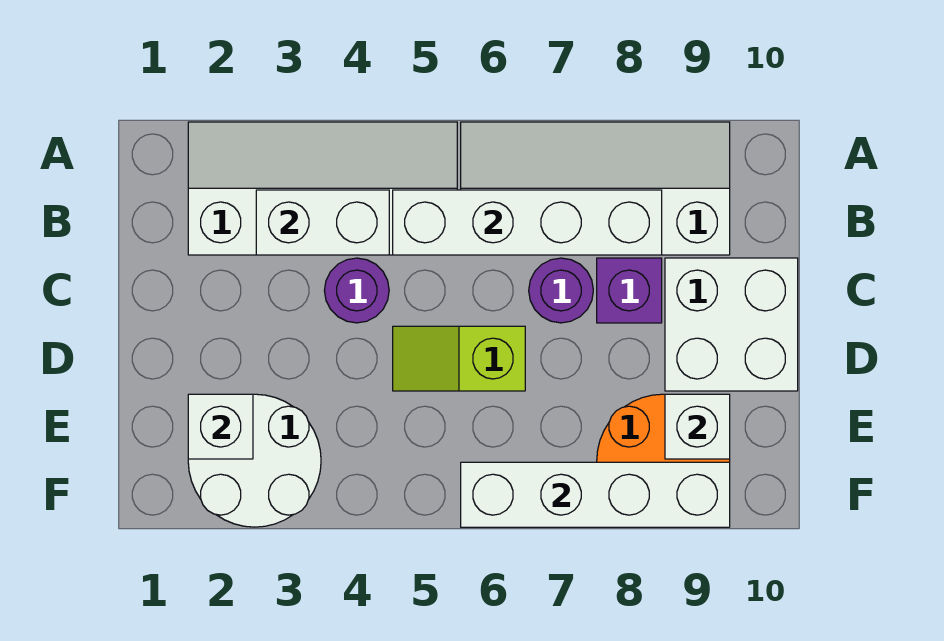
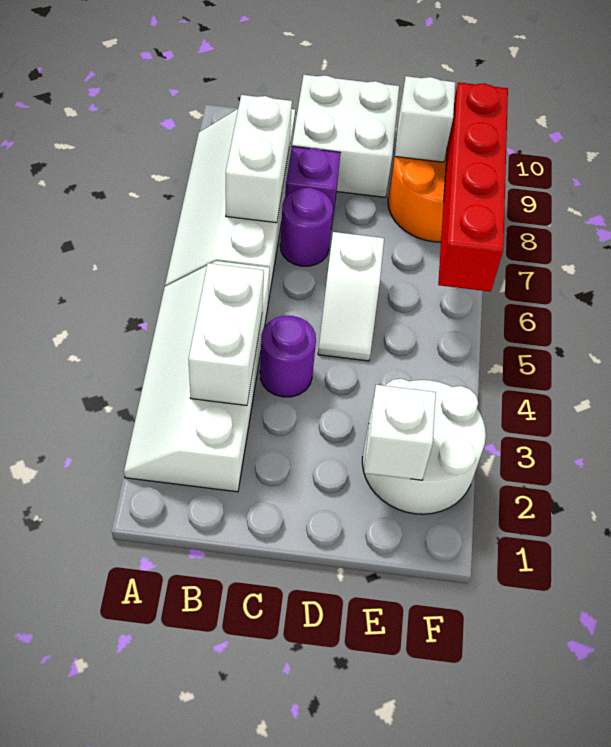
white 1x4 brick [393,190,662,255] -> white 1x2 brick [226,95,292,223]
lime 1x2 slope [393,326,525,391] -> white 1x2 slope [318,232,384,361]
white 1x4 brick [461,462,730,527] -> red 1x4 brick [438,82,508,292]

